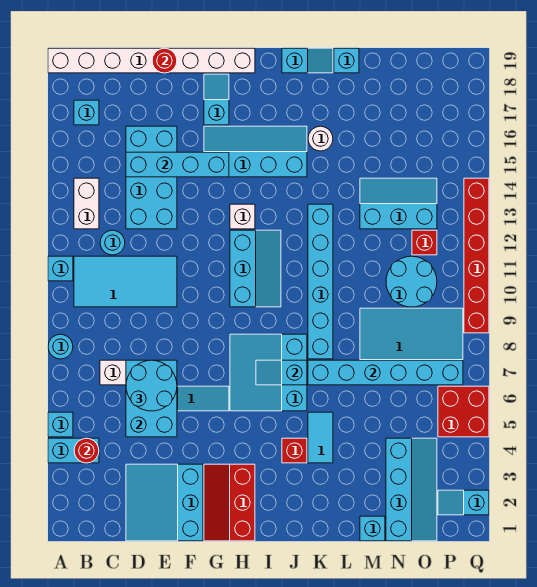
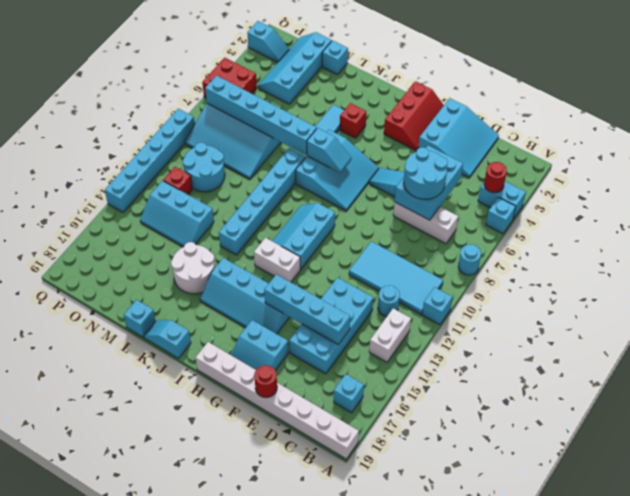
cyan 1x2 slope [204,74,229,125] -> cyan 2x2 slope [231,320,288,370]
white 1x1 brick [230,204,255,229] -> white 1x2 brick [254,238,300,282]
white 1x1 round brick [308,126,333,151] -> white 2x2 round brick [171,242,215,294]
red 1x6 brick [464,178,489,333] -> cyan 1x6 brick [105,109,195,212]

